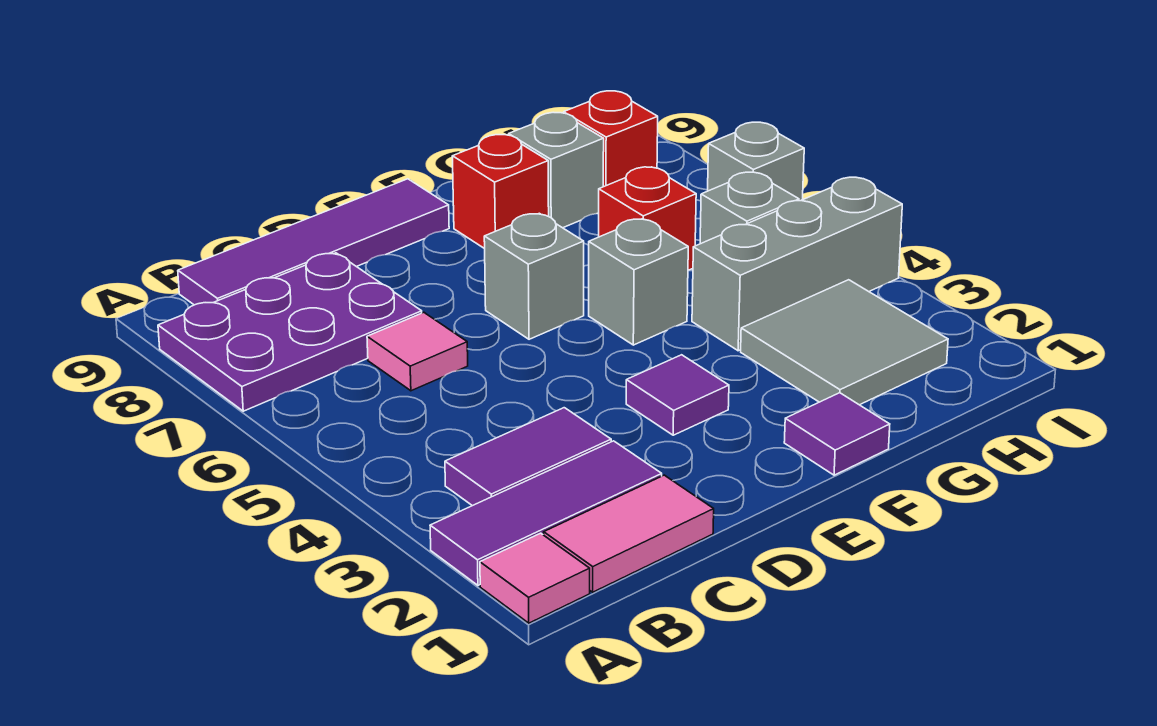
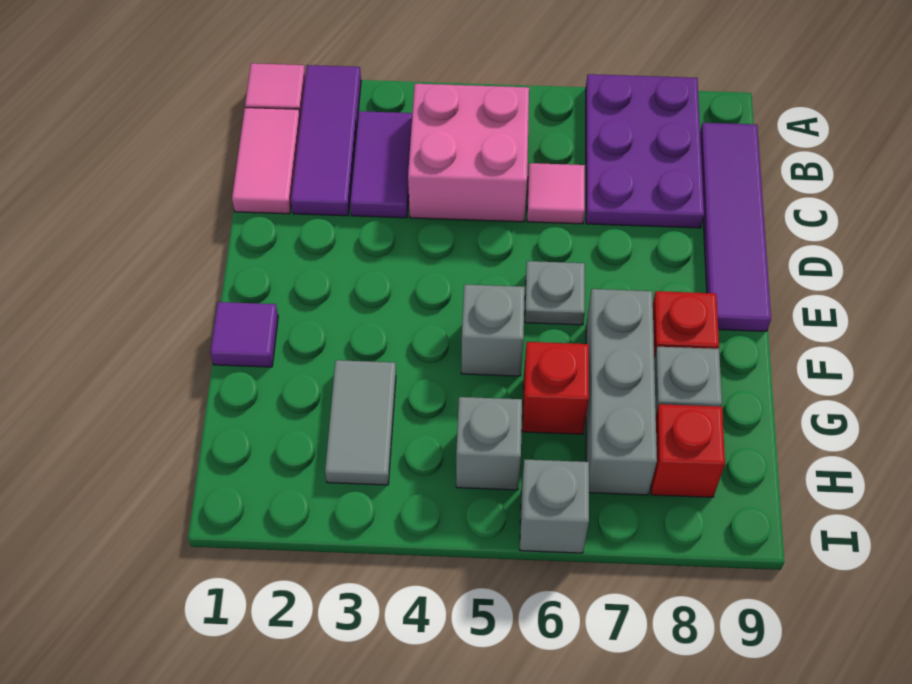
none -> pink 2x2 brick [408,84,529,222]
purple 1x1 tile [626,355,729,435] -> none
grey 1x1 brick [484,213,584,339] -> grey 1x1 plate [525,261,585,325]
grey 2x2 tile [741,280,948,405] -> grey 1x2 tile [325,360,396,485]
grey 1x3 brick [692,177,902,351] -> grey 1x3 brick moved to [586,289,657,495]

